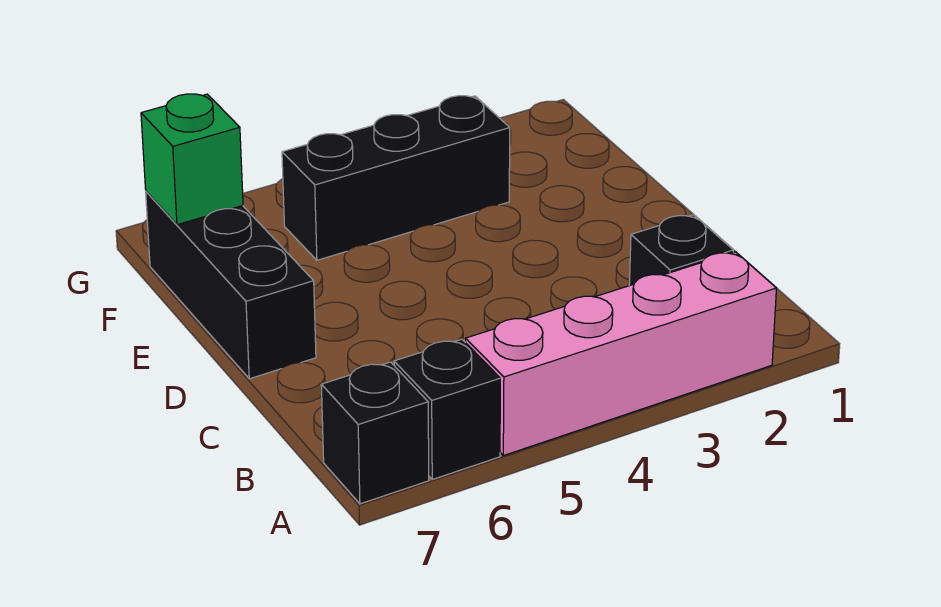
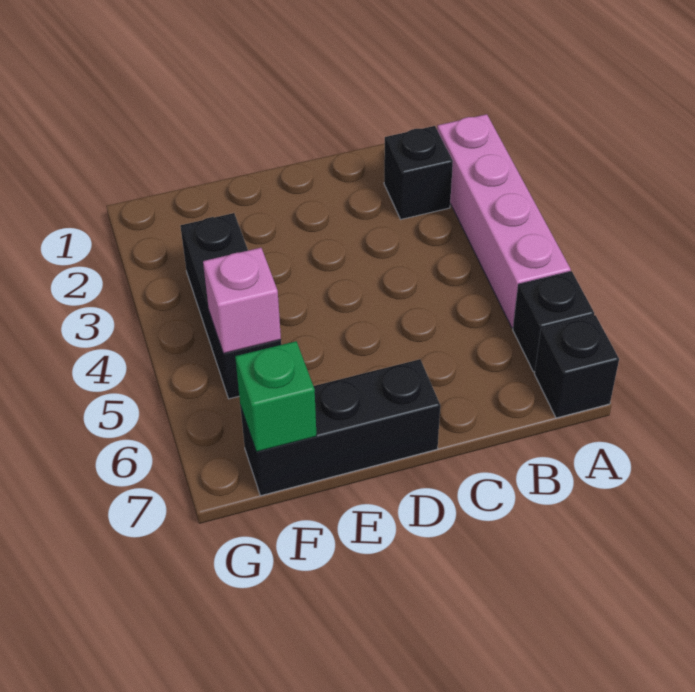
none -> pink 1x1 brick [203,248,281,353]

